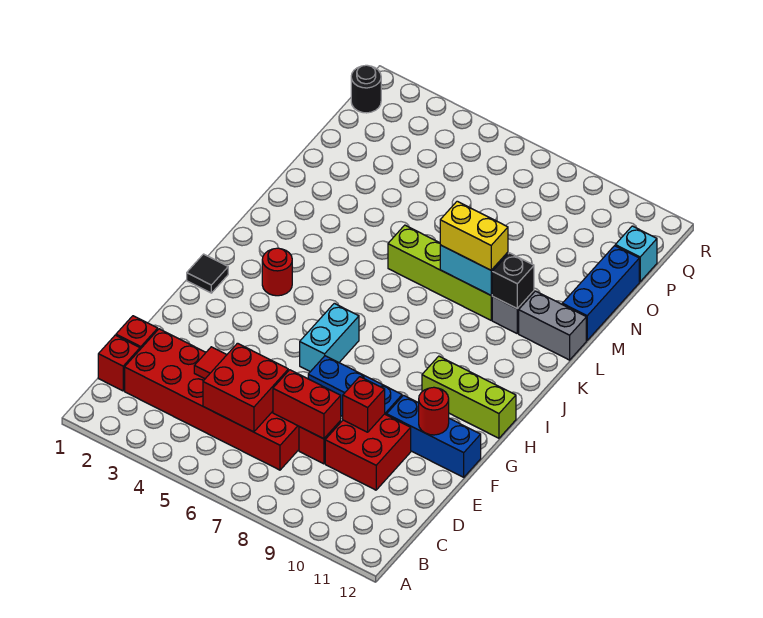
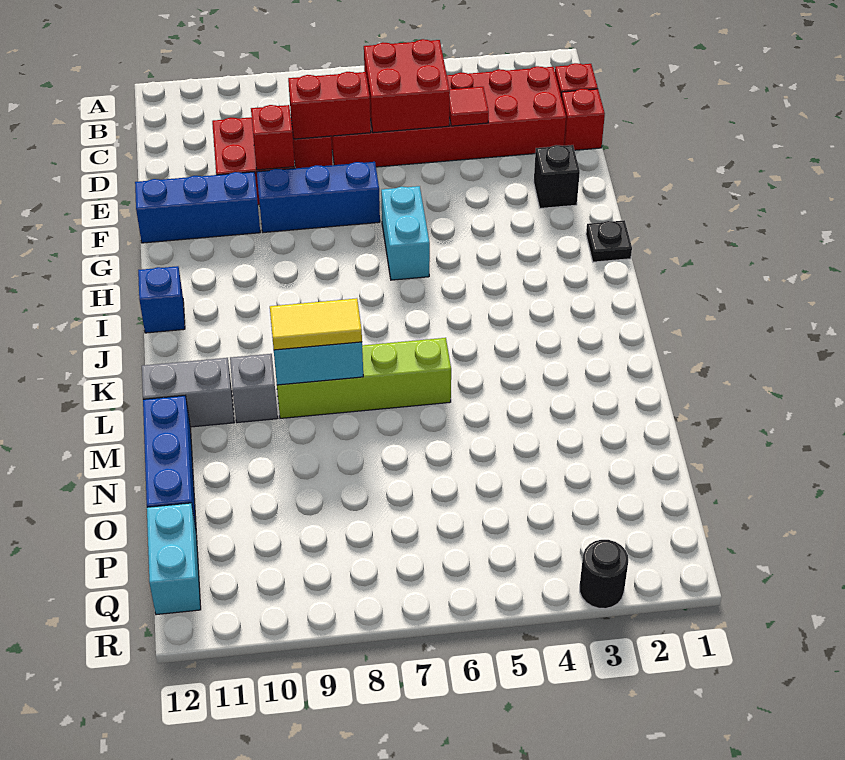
red 1x1 round brick [419,387,449,435] -> none
black 1x1 tile [187,254,228,293] -> black 1x1 plate [586,220,632,262]
lime 1x3 brick [422,356,516,438] -> none
red 1x1 round brick [262,248,292,296] -> none
none -> blue 1x1 brick [138,266,185,333]
yellow 1x2 brick [440,201,508,270] -> yellow 1x2 tile [270,298,362,350]
black 1x1 brick [492,253,534,309] -> black 1x1 brick moved to [534,145,580,208]
cyan 1x1 brick [615,226,657,282] -> cyan 1x2 brick [147,503,201,615]
black 1x1 round brick [351,65,381,113] -> black 1x1 round brick moved to [580,540,628,609]

